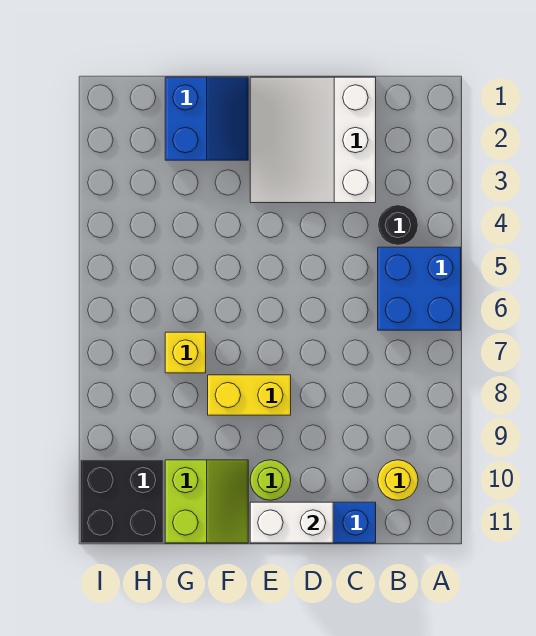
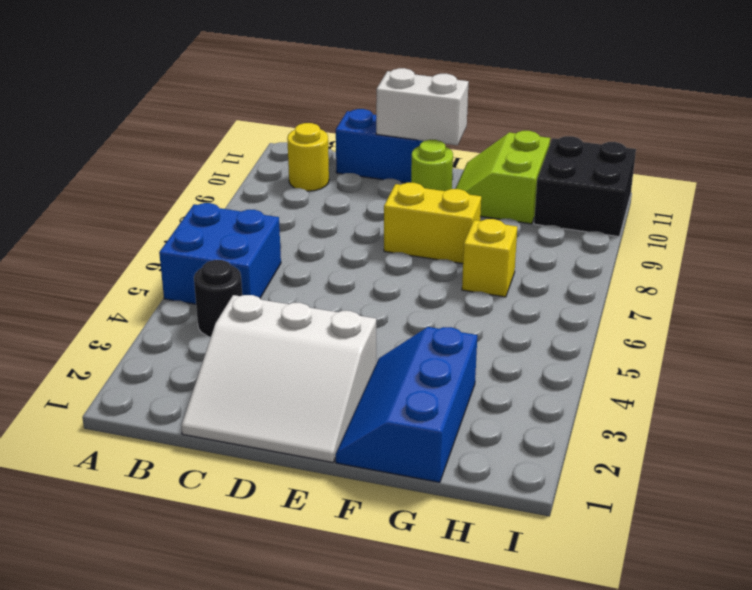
white 3x3 slope [250,77,376,203] -> white 3x3 slope turned to [181,295,376,463]
blue 2x2 slope [165,77,248,160] -> blue 2x3 slope [336,327,477,482]

